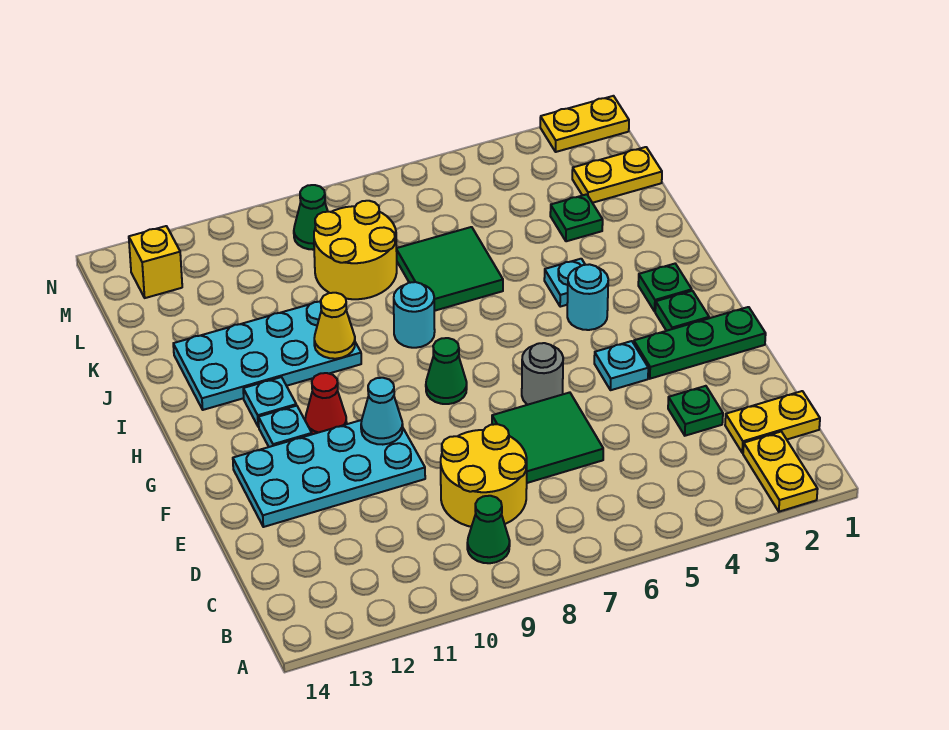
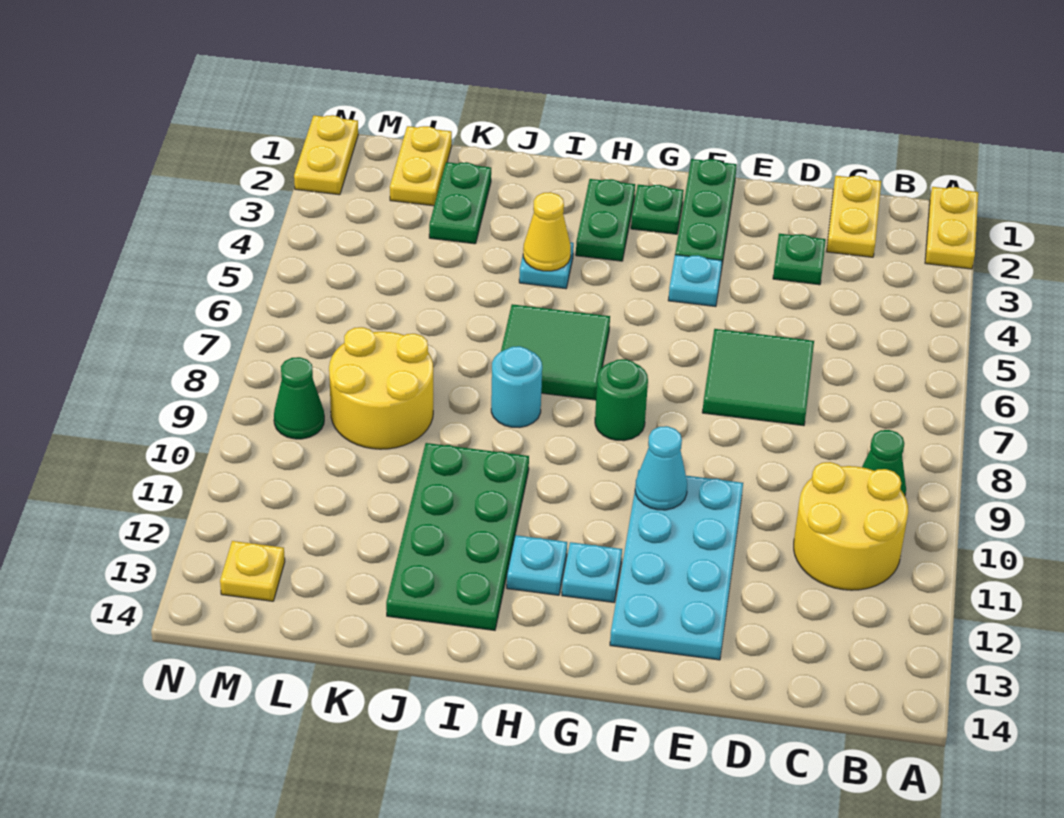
yellow 1x2 plate [743,432,818,512] -> yellow 1x2 plate turned to [925,187,978,269]
yellow 2x2 round brick [441,424,527,527] -> yellow 2x2 round brick moved to [794,462,908,590]
grey 1x1 round brick [522,343,563,405] -> none
green 1x1 cone [426,338,467,404] -> green 1x1 round brick [595,359,648,441]
red 1x1 cone [305,373,347,434] -> none
green 1x1 plate [638,264,692,311] -> green 1x2 plate [576,179,635,261]
cyan 1x1 round brick [567,264,608,330] -> none
cyan 2x4 plate [173,302,361,410] -> green 2x4 plate [386,443,529,630]
yellow 1x1 cone [314,293,355,359] -> yellow 1x1 cone moved to [523,192,571,271]
green 2x2 tile [396,227,503,311] -> green 2x2 tile moved to [501,304,610,400]
green 1x1 plate [550,194,603,241] -> green 1x2 plate [429,162,491,244]
yellow 1x1 brick [129,226,182,298] -> yellow 1x1 plate [220,541,285,601]

